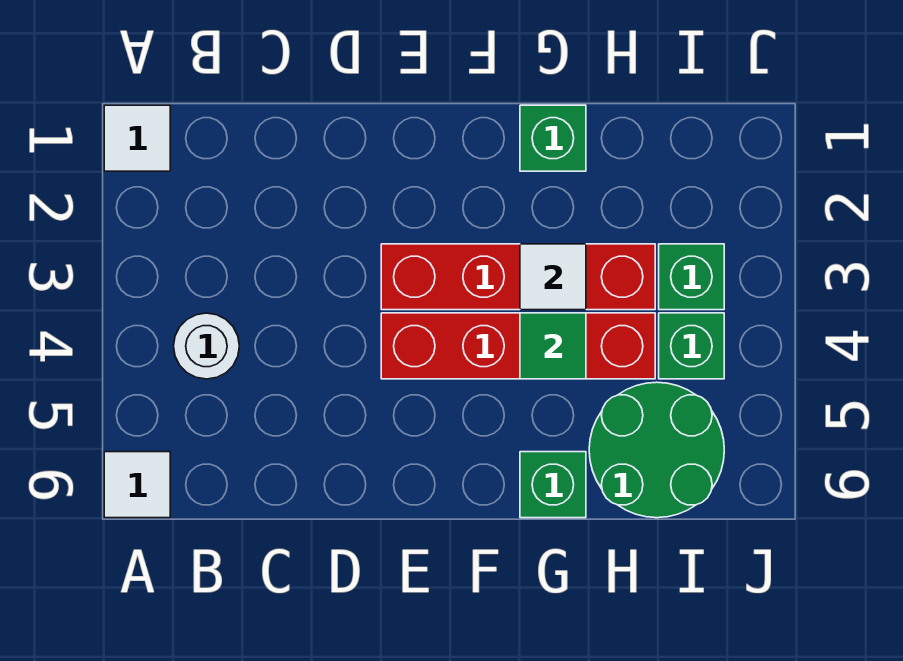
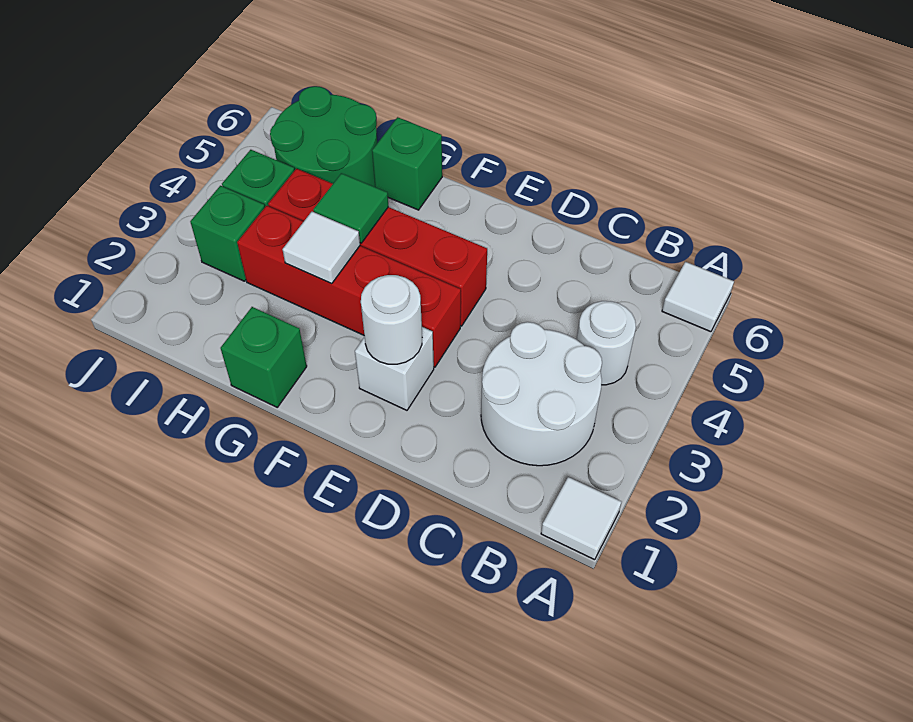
none -> white 2x2 round brick [481,322,602,466]
none -> white 1x1 brick [355,327,434,410]
none -> white 1x1 round brick [361,275,422,364]

